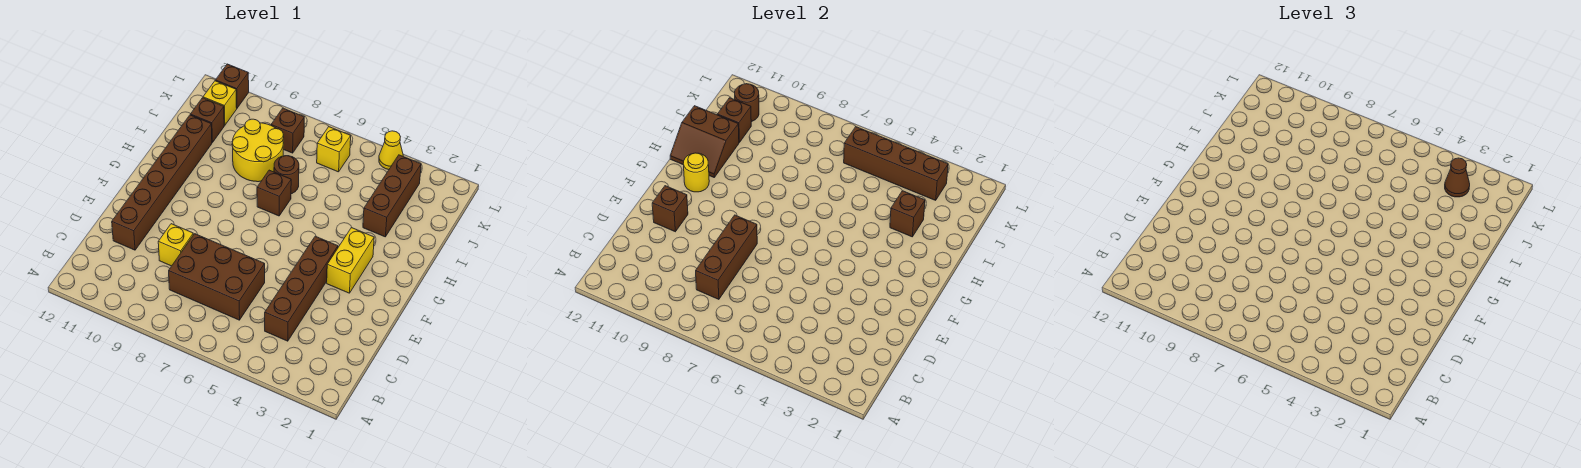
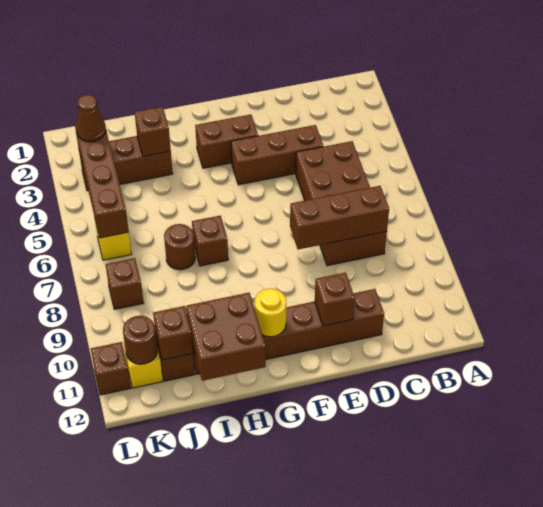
brown 1x4 brick [265,236,338,341] -> brown 1x3 brick [231,125,323,185]
brown 2x3 brick [169,234,265,320] -> brown 2x4 brick [296,141,387,266]
yellow 1x1 brick [158,224,193,266] -> none
yellow 1x2 brick [327,228,374,293] -> brown 1x2 brick [195,114,258,168]
brown 2x2 slope [670,106,739,177] -> brown 2x2 brick [186,293,266,381]
yellow 2x2 round brick [232,119,284,182] -> none
yellow 1x1 cone [379,131,403,170] -> none

